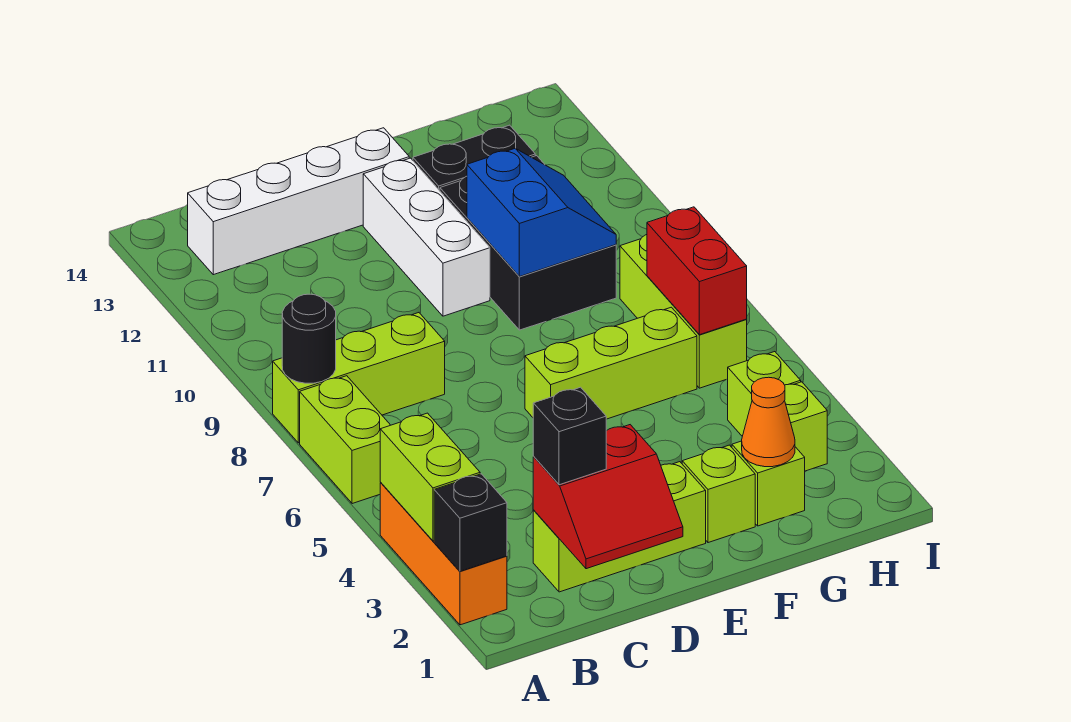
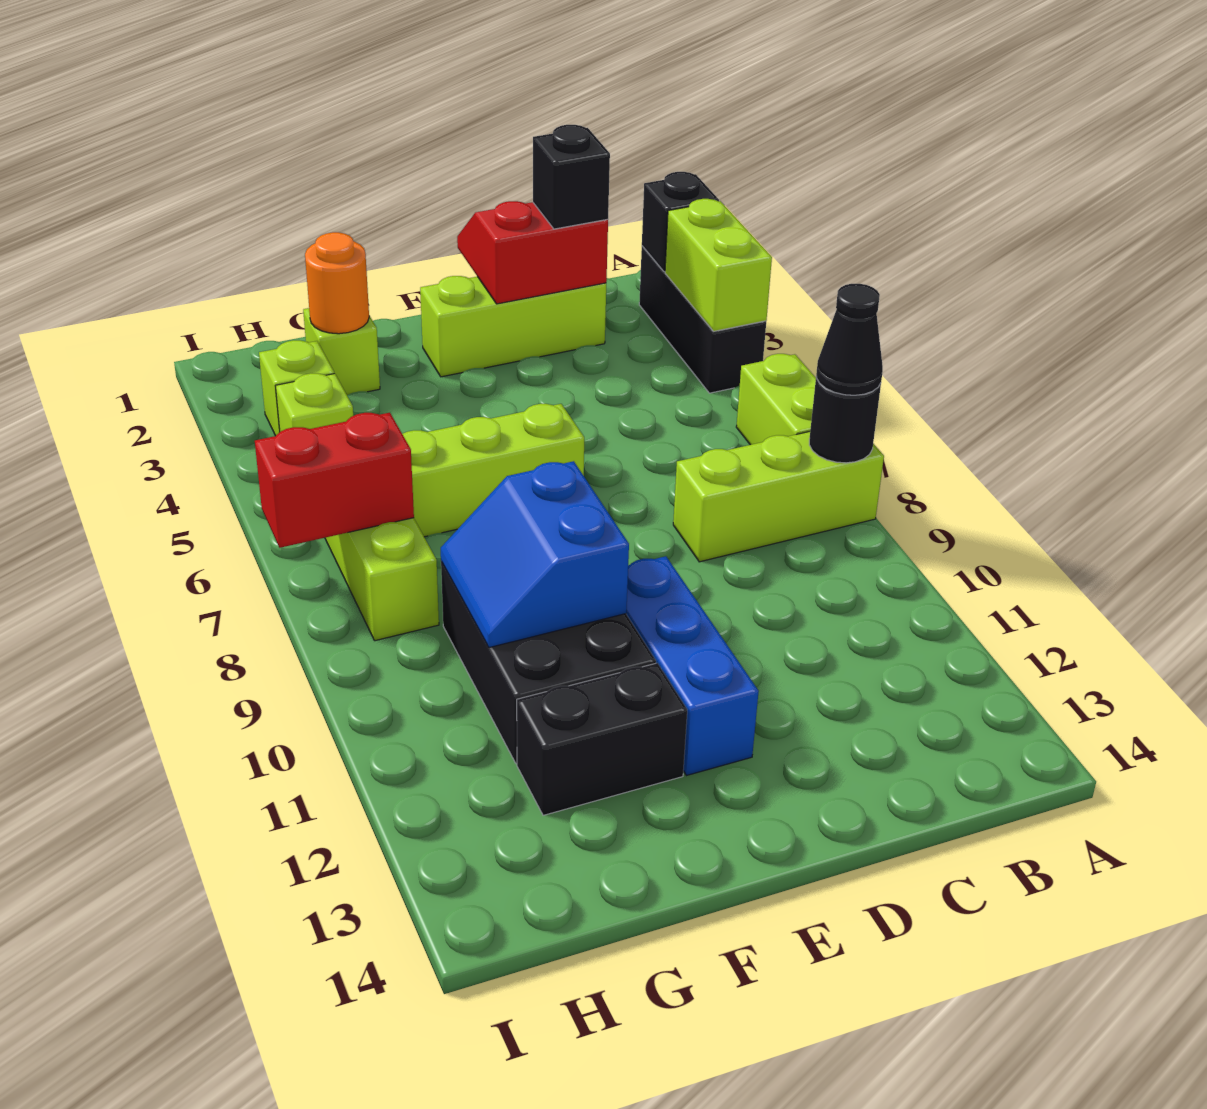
orange 1x3 brick [380,483,507,625] -> black 1x3 brick [639,246,766,393]
none -> black 1x1 cone [817,284,883,395]
white 1x4 brick [188,128,409,275] -> none
white 1x3 brick [363,158,490,316] -> blue 1x3 brick [626,556,759,776]
lime 1x1 brick [682,445,755,543] -> none
orange 1x1 cone [742,377,795,467] -> orange 1x1 round brick [305,232,369,334]
red 1x2 brick [647,207,747,335] -> red 1x2 brick turned to [255,413,414,548]

